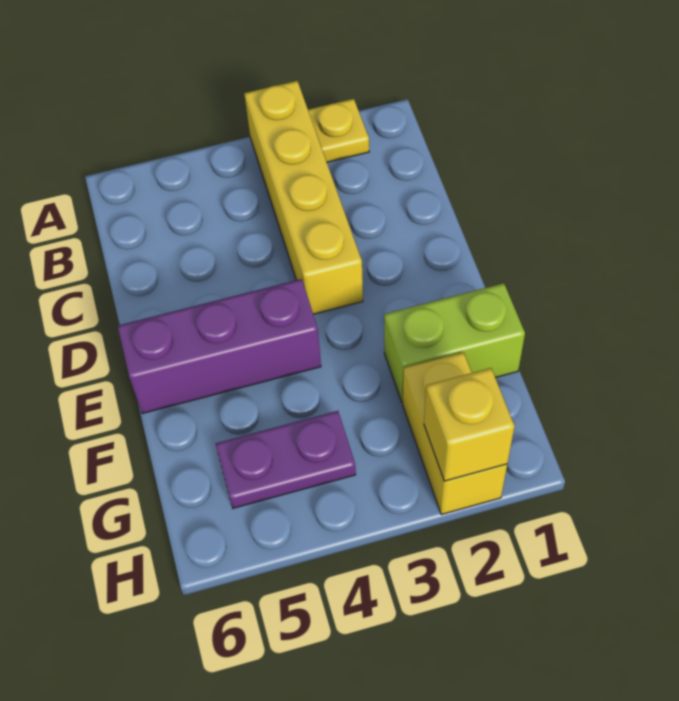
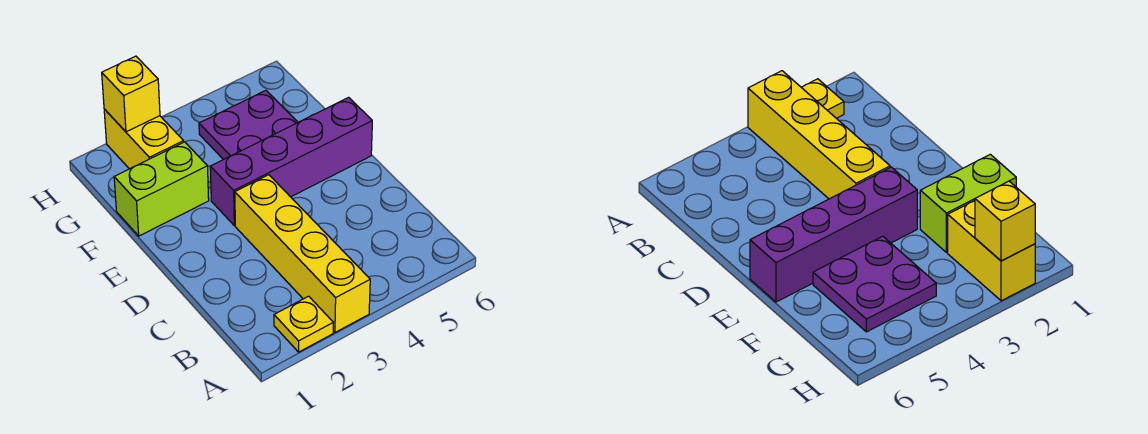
purple 1x3 brick [118,279,321,414] -> purple 1x4 brick [210,97,372,226]
purple 1x2 plate [216,411,356,508] -> purple 2x2 plate [199,90,298,160]

